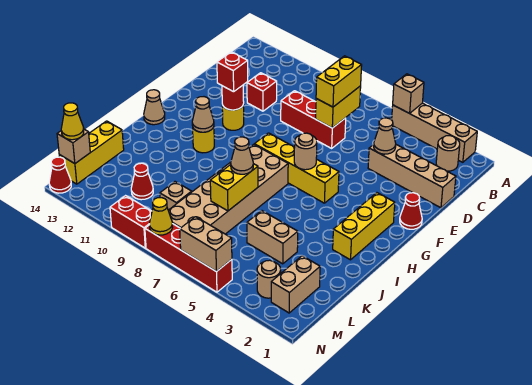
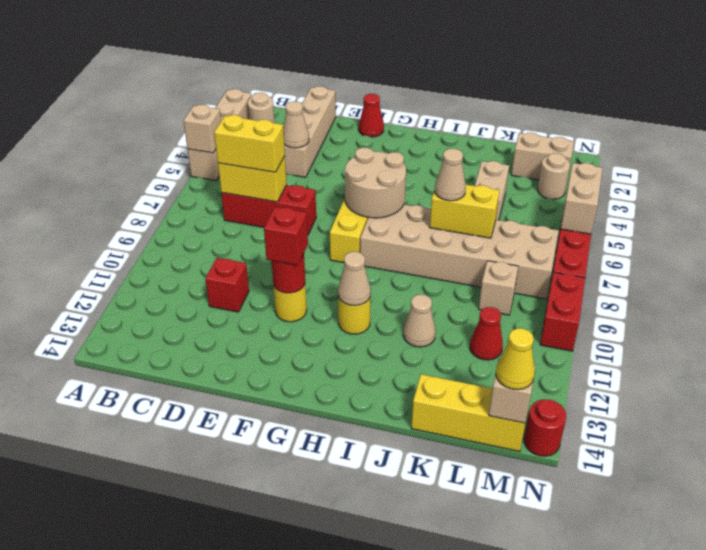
red 1x3 brick [281,91,346,148] -> red 1x3 brick turned to [221,185,316,234]
yellow 1x3 brick [333,193,395,260] -> none
tan 1x1 round brick [294,133,317,170] -> tan 2x2 round brick [345,148,406,218]
tan 1x1 cone [144,90,165,125] -> tan 1x1 cone moved to [403,295,436,347]
yellow 1x1 cone [149,198,172,235] -> none
red 1x1 cone [49,157,71,193] -> red 1x1 round brick [524,399,566,456]

